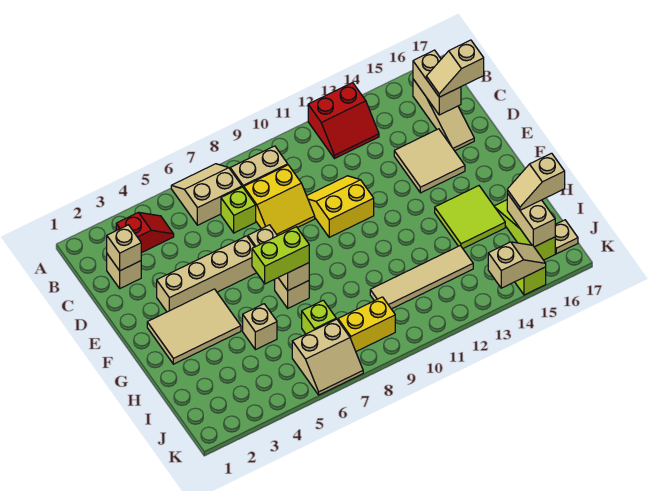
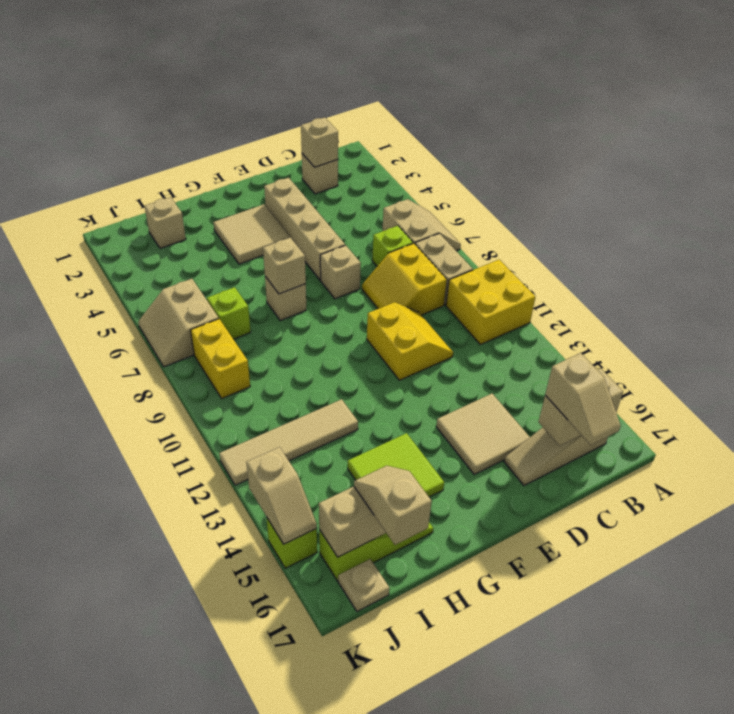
none -> yellow 2x2 brick [446,260,535,345]
red 2x2 slope [308,83,379,159] -> none
red 1x2 slope [116,212,174,253] -> none
tan 1x2 slope [426,40,484,97] -> tan 1x2 slope turned to [545,353,621,445]
tan 2x3 tile [147,289,241,364] -> tan 2x2 tile [213,204,290,264]
lime 1x2 brick [252,227,309,284] -> none
tan 1x1 brick [243,304,277,350] -> tan 1x1 brick moved to [145,197,186,249]
tan 1x4 tile [370,246,473,309] -> tan 1x4 tile turned to [219,399,358,485]

